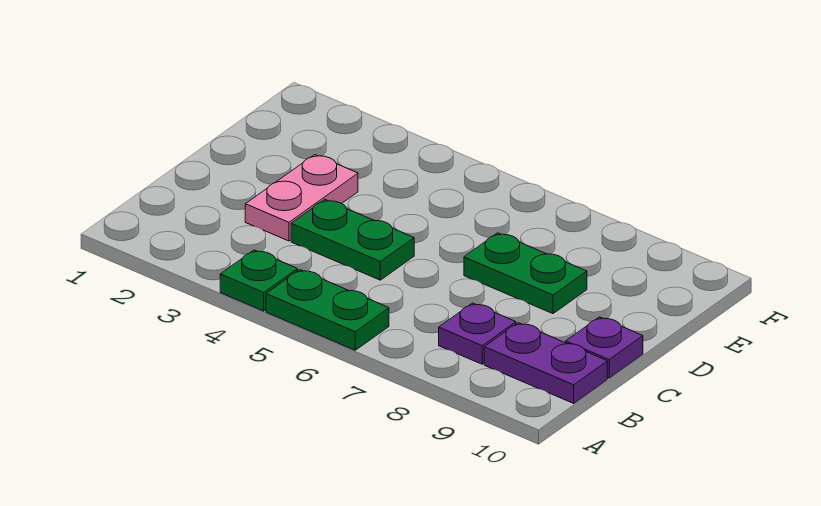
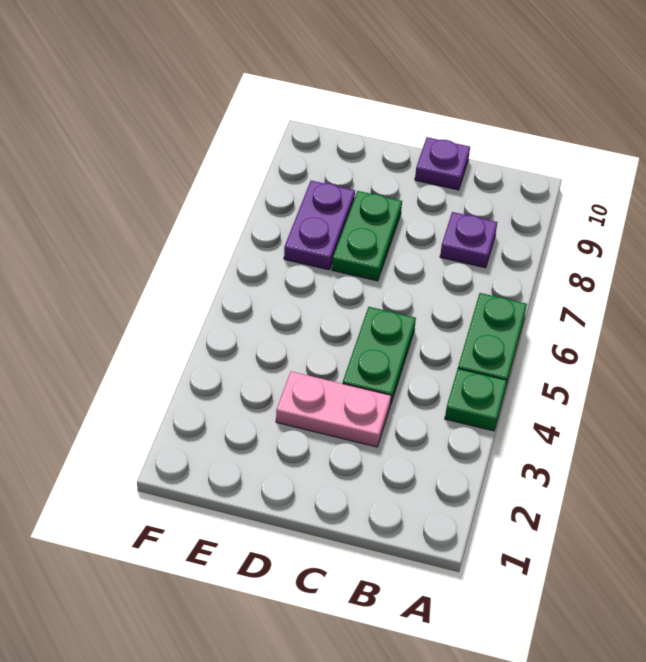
purple 1x2 plate [484,323,607,403] -> purple 1x2 plate moved to [284,181,355,270]

